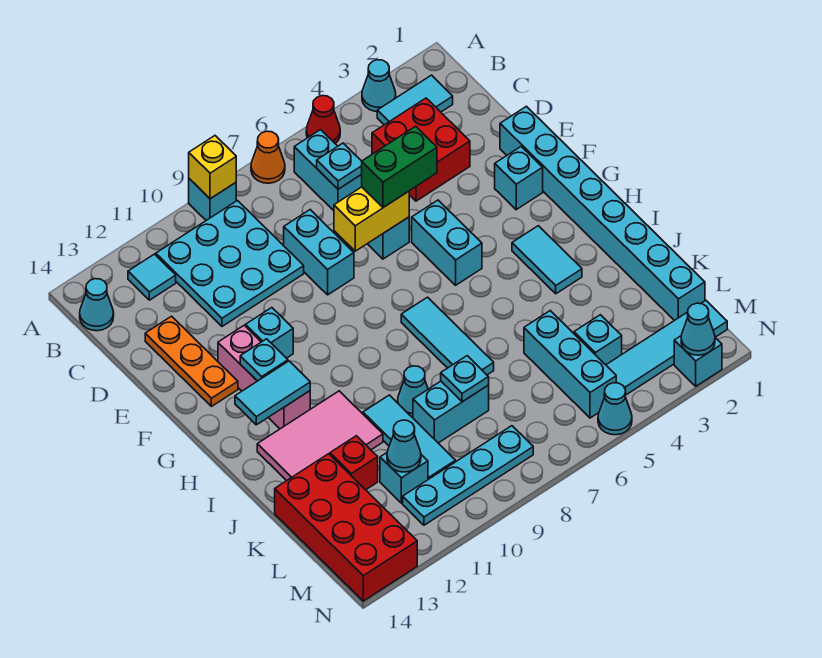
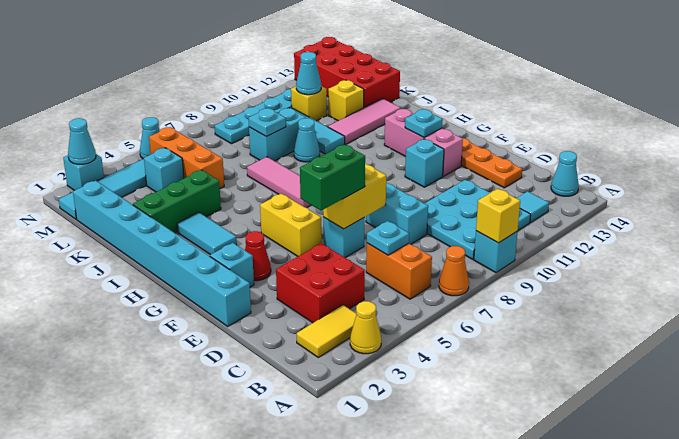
cyan 1x1 cone [362,60,396,112] -> yellow 1x1 cone [350,301,381,354]
red 1x1 cone [306,96,340,143] -> red 1x1 cone moved to [245,231,271,281]
cyan 1x2 tile [377,75,453,125] -> yellow 1x2 tile [297,305,356,357]
cyan 1x2 brick [294,130,362,211] -> orange 1x2 brick [366,243,432,299]
cyan 1x2 brick [412,200,482,285] -> yellow 1x2 brick [260,193,322,256]
cyan 1x3 tile [401,297,494,375] -> pink 1x3 tile [247,157,311,208]
cyan 1x2 tile [235,361,310,425] -> none
pink 2x3 tile [257,391,383,481] -> pink 1x3 tile [328,99,400,144]
none -> green 1x3 brick [133,170,221,233]
cyan 1x3 brick [524,311,616,418] -> orange 1x3 brick [149,127,224,189]
red 1x1 brick [330,436,378,490] -> yellow 1x1 brick [328,80,364,121]
cyan 1x1 brick [380,453,428,503] -> yellow 1x1 brick [291,86,327,121]

